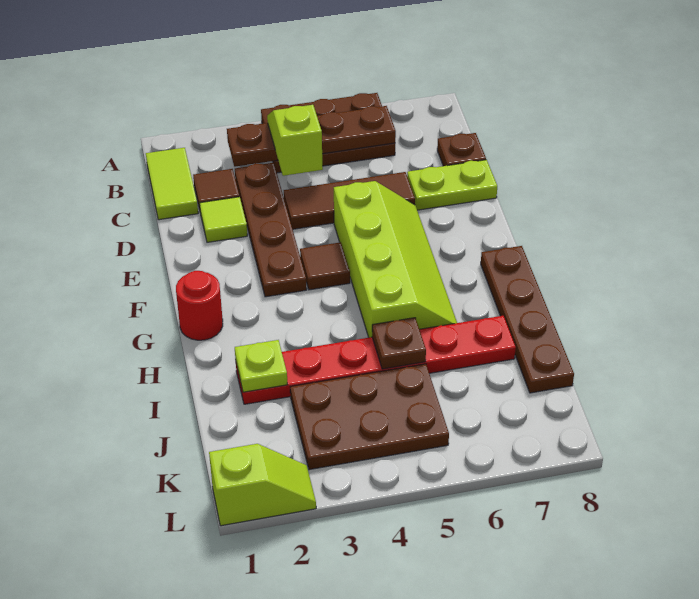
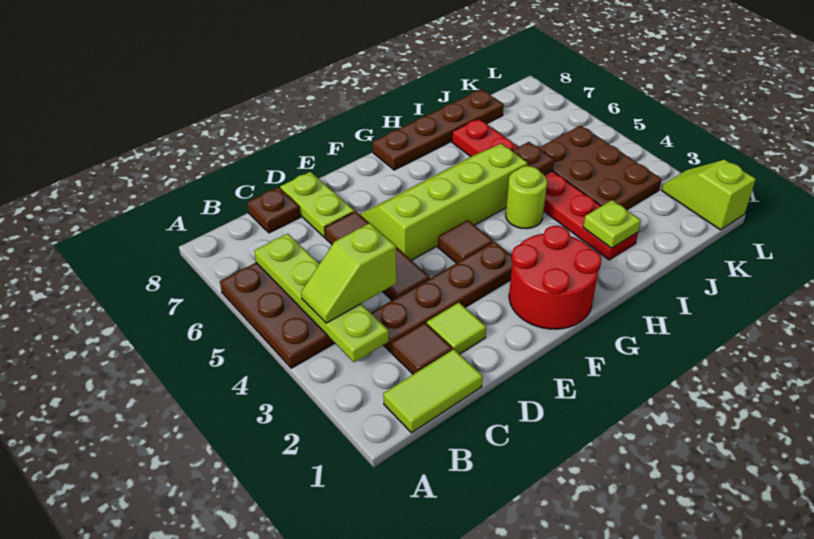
brown 1x4 plate [227,106,396,167] -> lime 1x4 plate [254,234,389,362]
red 1x1 round brick [176,271,223,340] -> red 2x2 round brick [509,226,602,329]
none -> lime 1x1 round brick [506,166,547,229]

